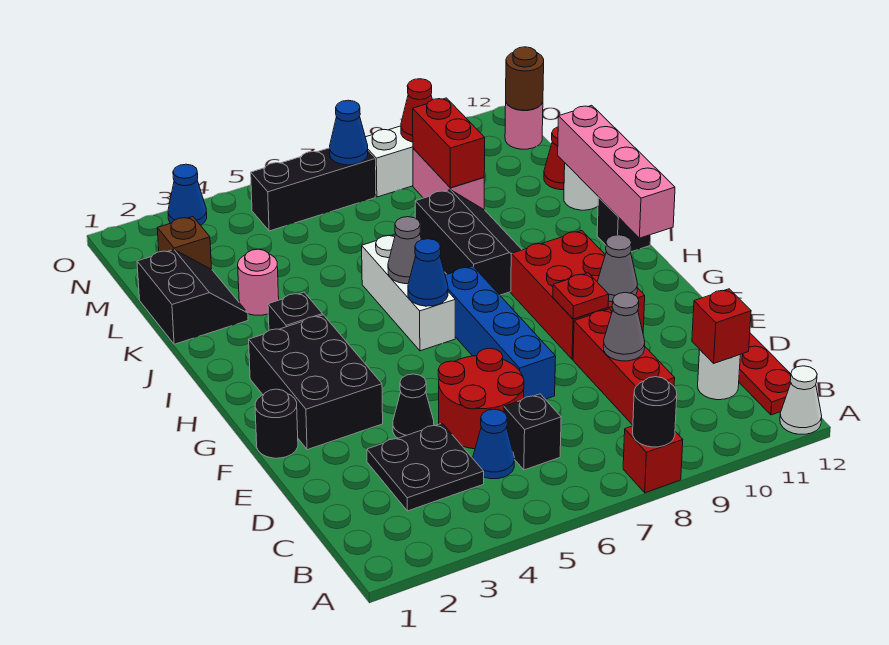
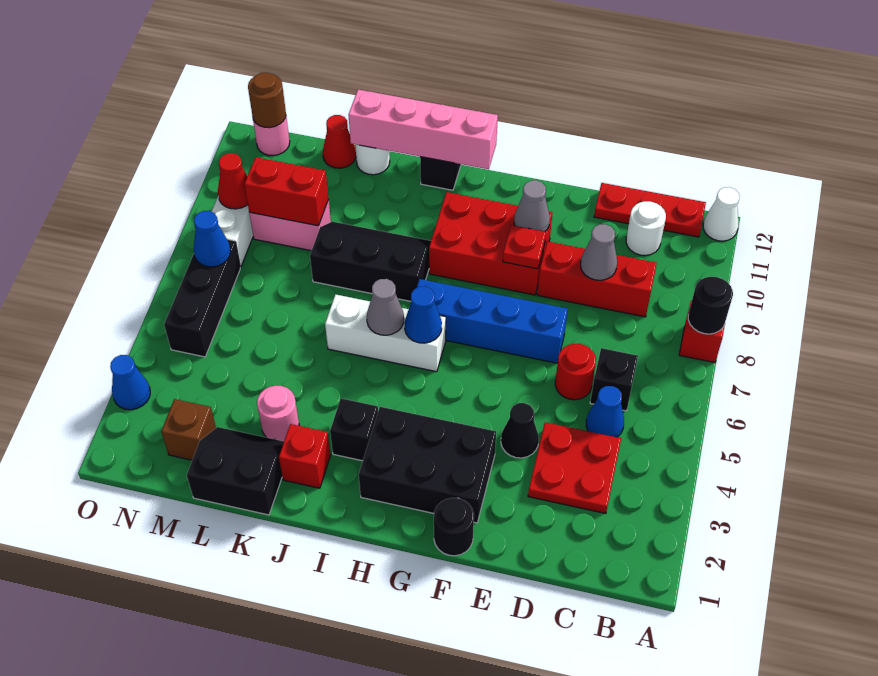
black 2x2 plate [367,423,484,511] -> red 2x2 plate [528,422,621,513]
red 1x1 brick [692,289,751,363] -> red 1x1 brick moved to [279,424,331,488]
red 2x2 round brick [438,348,524,449] -> red 1x1 round brick [555,344,596,400]

